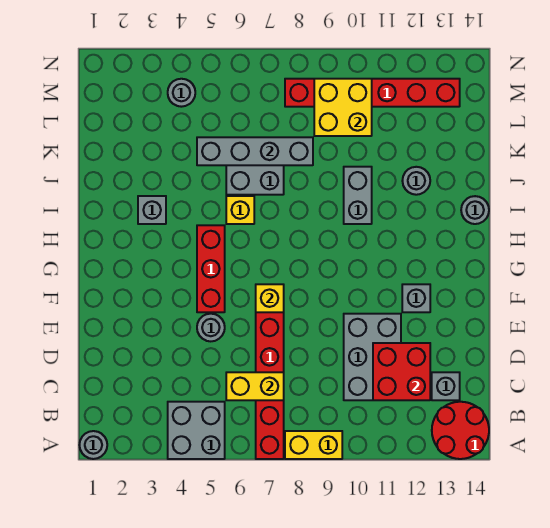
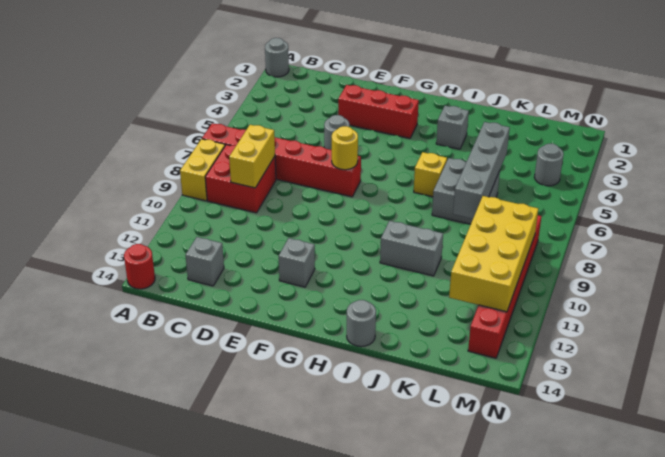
grey 2x2 brick [168,402,225,459] -> none
red 2x2 round brick [432,402,489,459] -> red 1x1 round brick [124,244,155,289]
yellow 1x2 brick [226,372,284,400] -> yellow 1x2 brick moved to [229,125,275,188]
grey 2x3 brick [344,314,401,400] -> none
red 2x2 brick [373,343,430,400] -> red 2x2 brick moved to [205,145,276,213]
red 1x3 brick [197,225,225,312] -> red 1x3 brick moved to [338,85,419,138]
yellow 1x1 brick [256,284,284,312] -> yellow 1x1 round brick [332,126,358,170]
grey 1x1 round brick [402,167,430,195] -> none
yellow 2x2 brick [314,79,372,136] -> yellow 2x4 brick [449,196,538,312]

